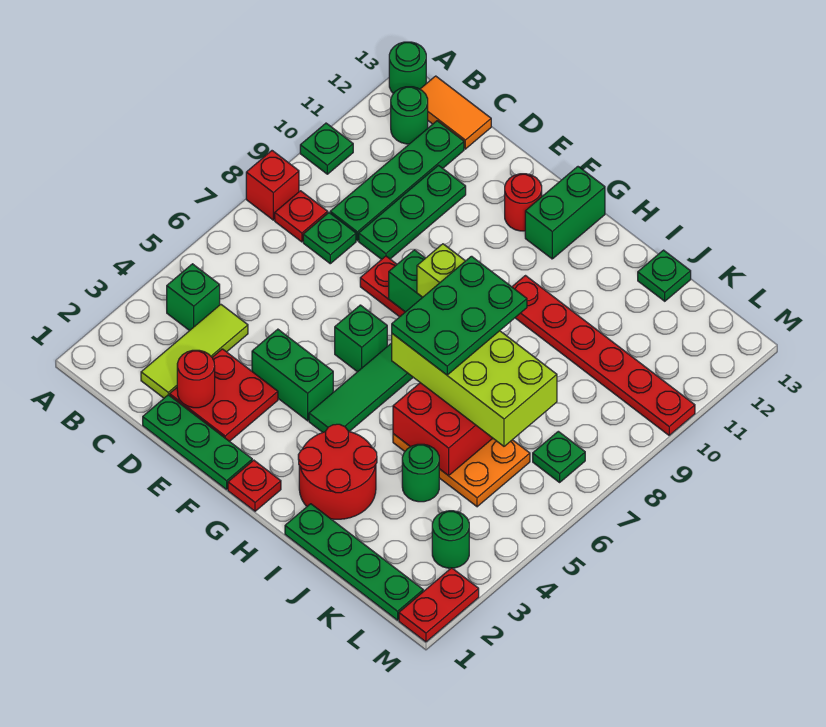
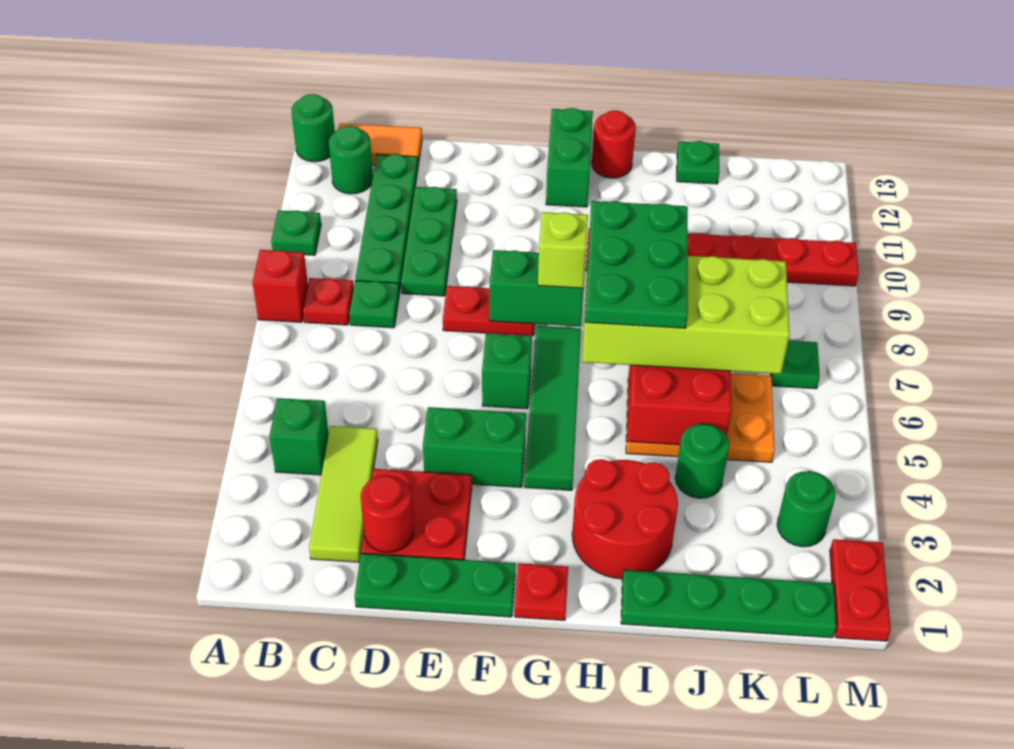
red 1x1 round brick [505,174,542,231] -> red 1x1 round brick moved to [592,110,636,178]

